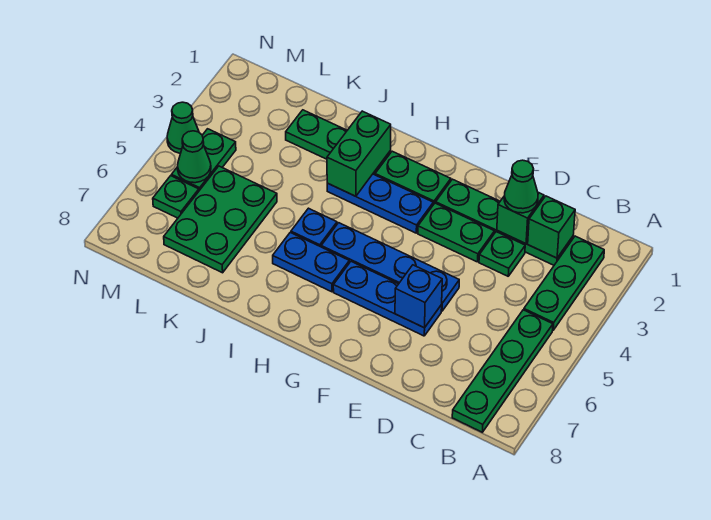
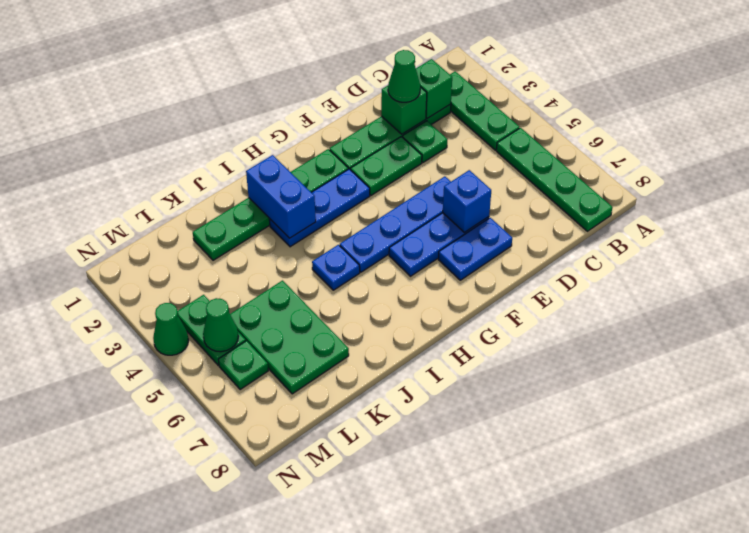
blue 1x2 plate [273,233,349,292] -> blue 1x2 plate moved to [438,218,512,280]
green 1x2 brick [327,111,391,196] -> blue 1x2 brick [246,155,316,238]

